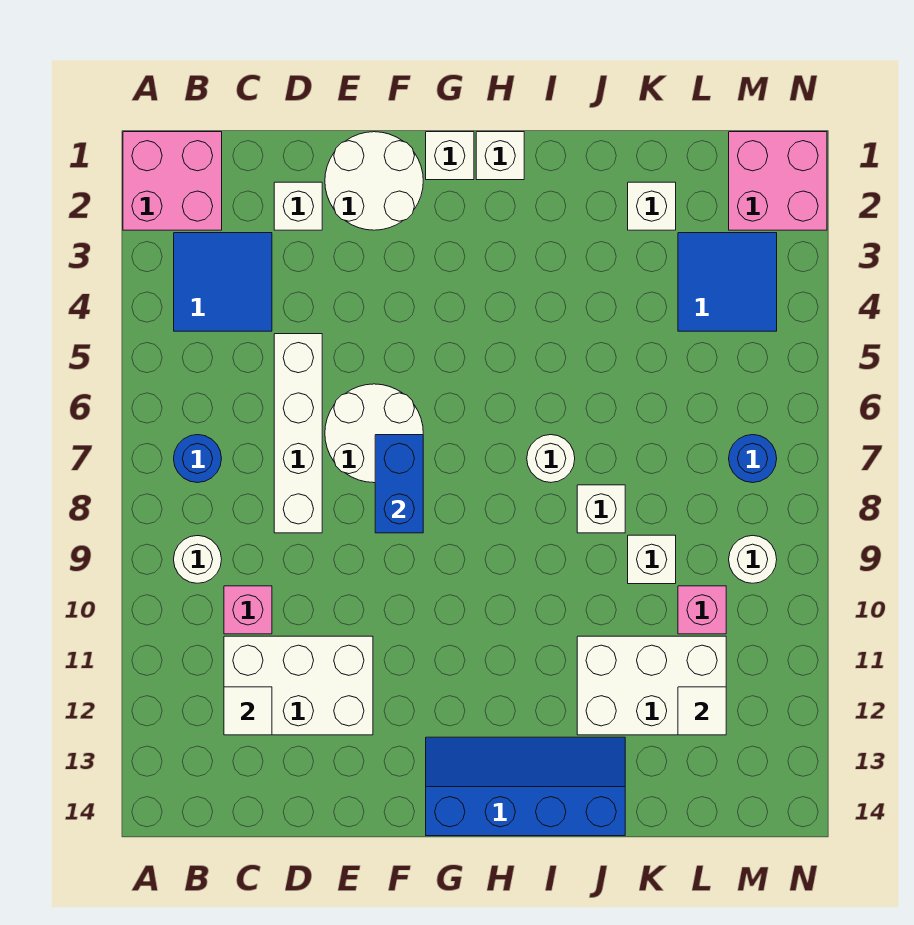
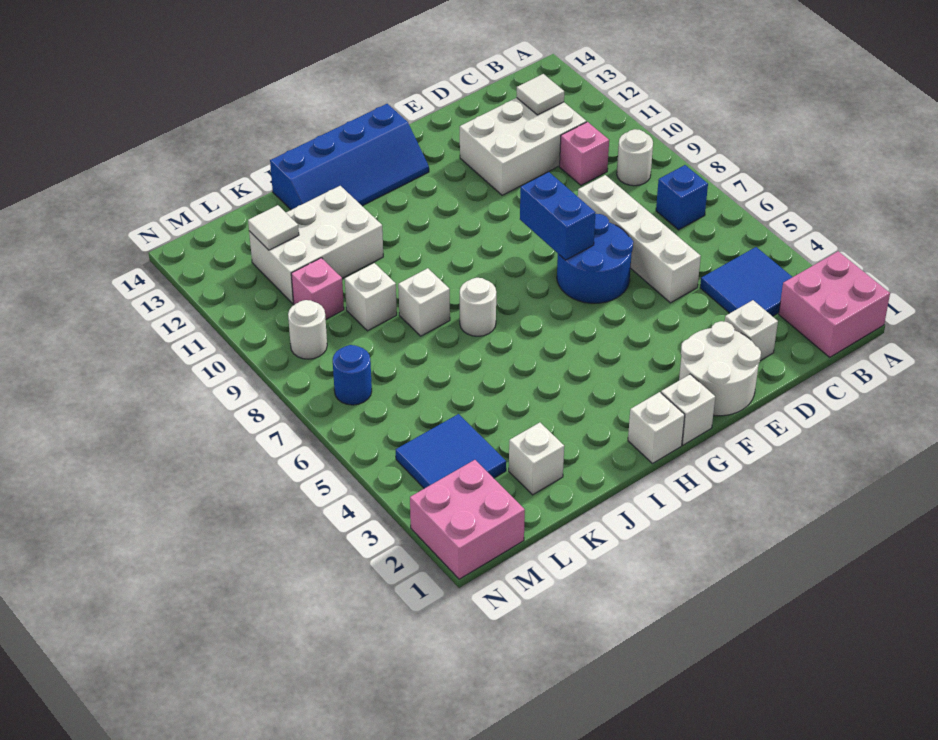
blue 1x1 round brick [174,435,222,483] -> blue 1x1 brick [656,165,708,230]
white 2x2 round brick [325,384,423,483] -> blue 2x2 round brick [557,214,633,303]

